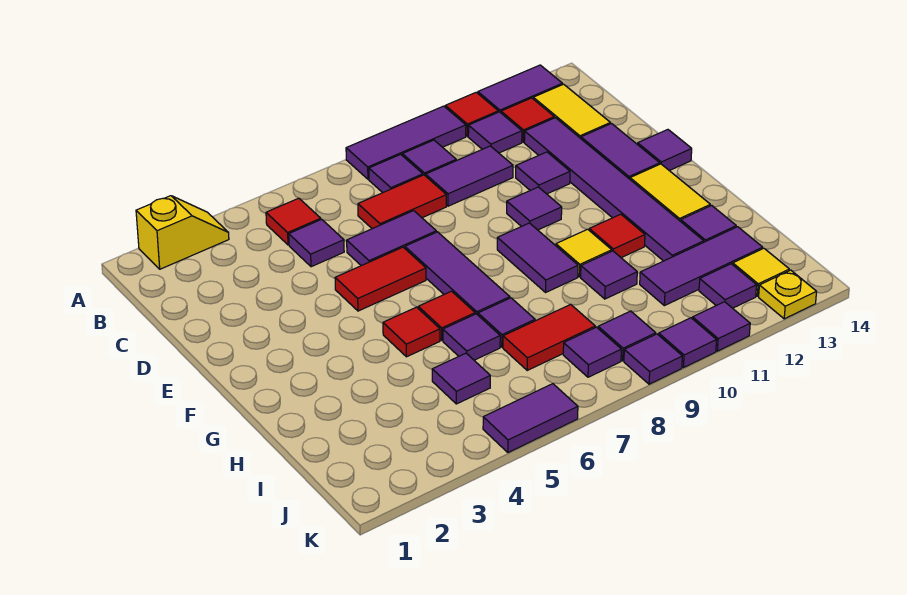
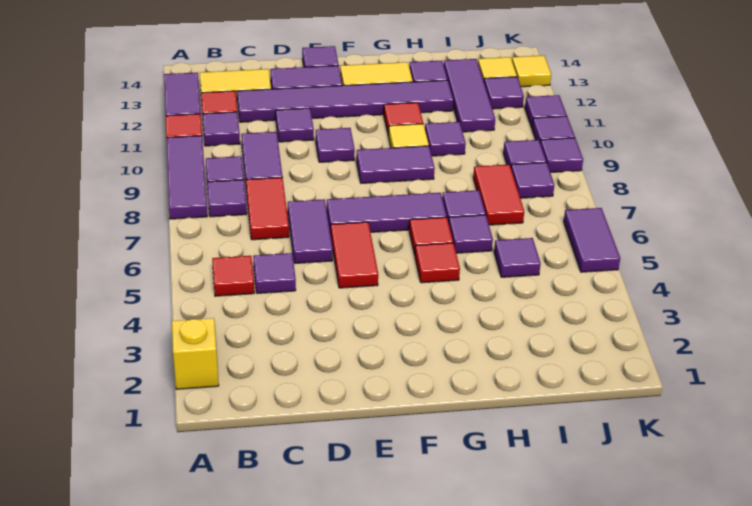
yellow 1x1 plate [759,270,817,319] -> yellow 1x1 tile [512,56,551,87]

